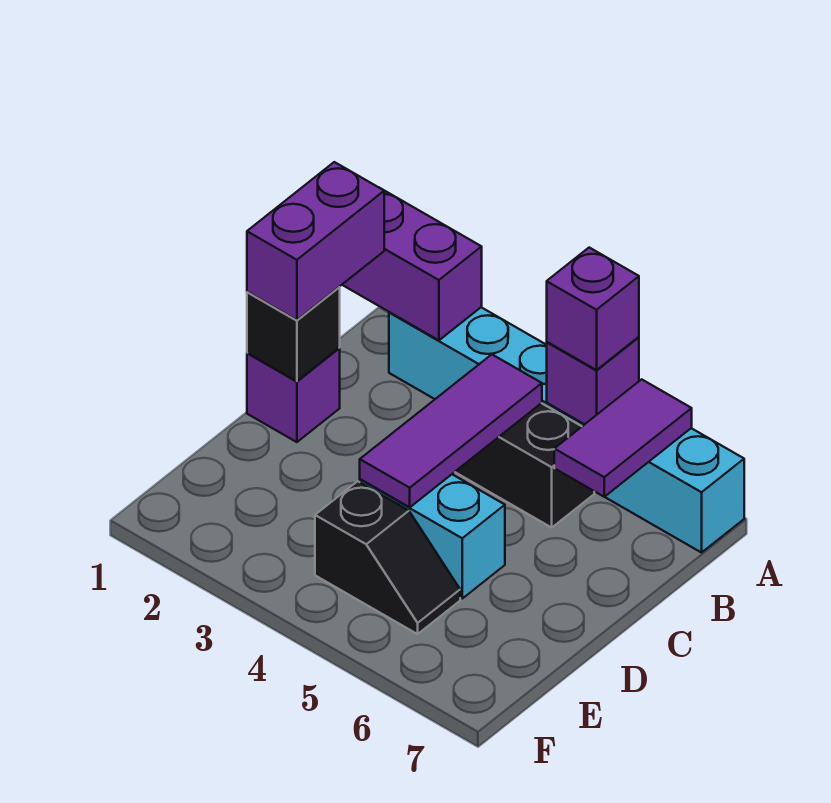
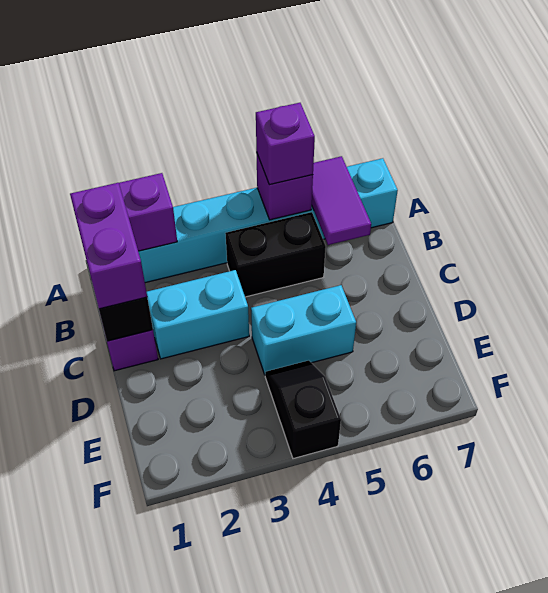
purple 1x3 tile [360,355,542,507] -> none
none -> cyan 1x2 brick [147,270,249,359]
black 1x2 slope [315,481,460,634] -> black 1x2 slope turned to [265,360,341,459]

